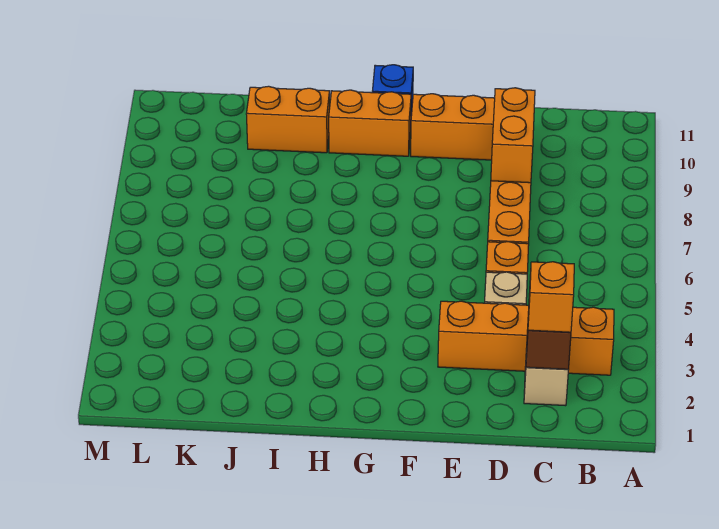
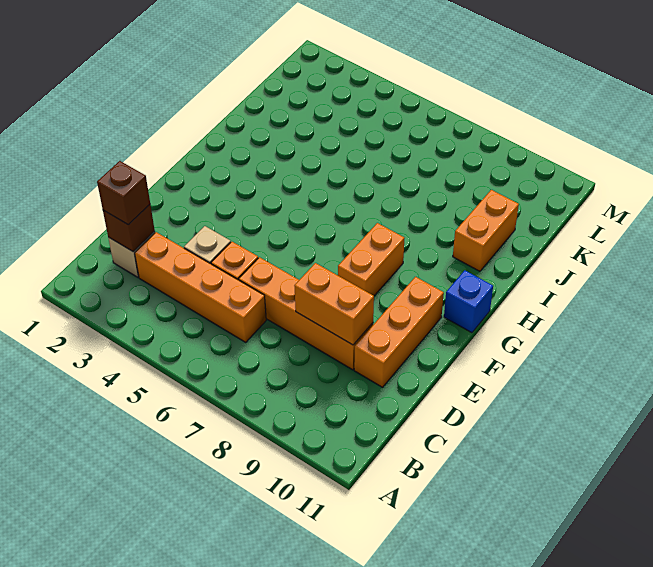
orange 1x4 brick [438,301,614,375] -> orange 1x4 brick turned to [135,232,266,342]
orange 1x1 brick [528,262,574,332] -> brown 1x1 brick [97,161,150,225]
orange 1x2 brick [329,90,411,156] -> orange 1x2 brick moved to [338,223,404,296]

